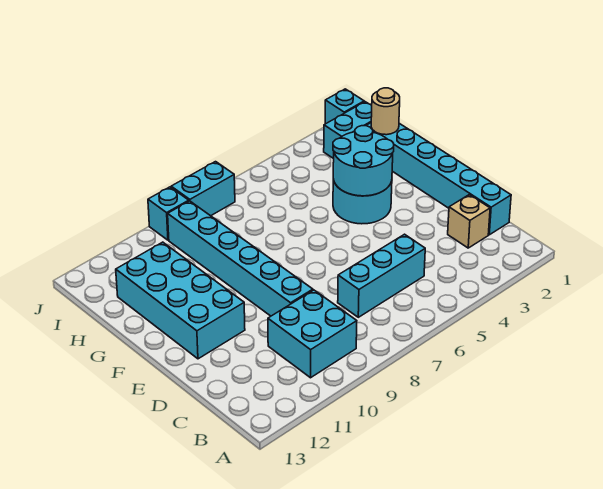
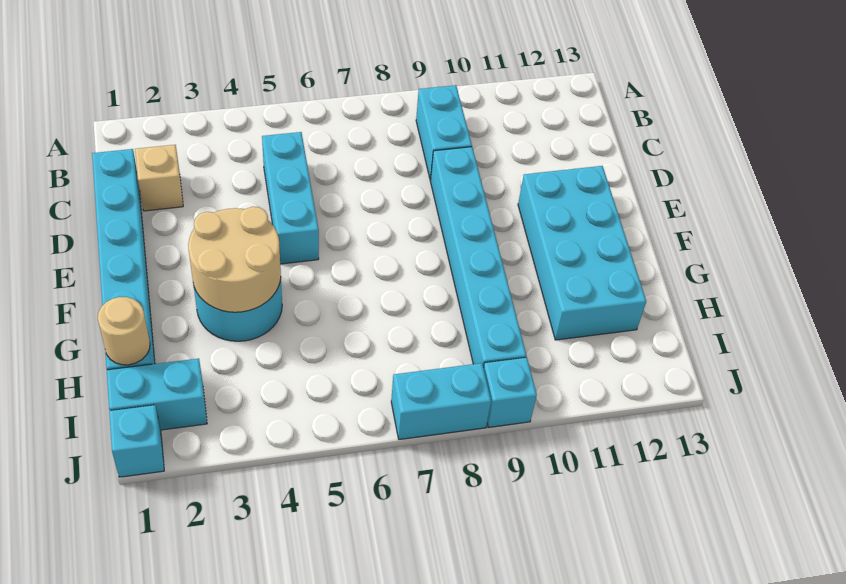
cyan 2x2 brick [268,290,357,378] -> cyan 1x2 brick [416,85,472,180]
cyan 1x3 brick [338,234,425,317] -> cyan 1x3 brick turned to [262,132,319,264]
cyan 2x2 round brick [333,126,394,196] -> tan 2x2 round brick [188,207,281,312]

